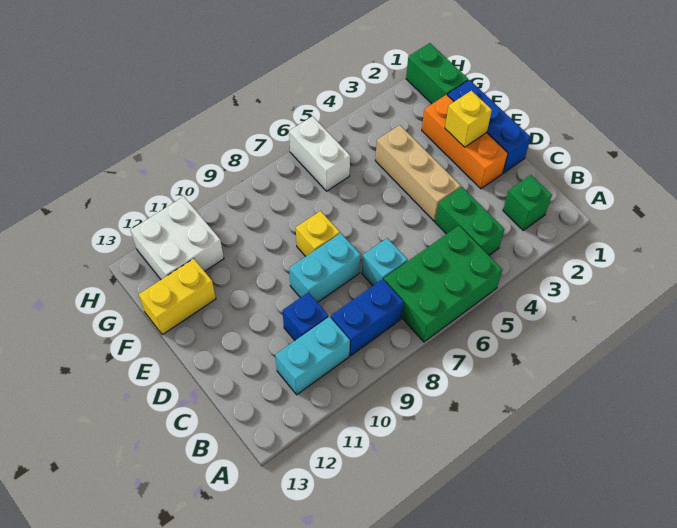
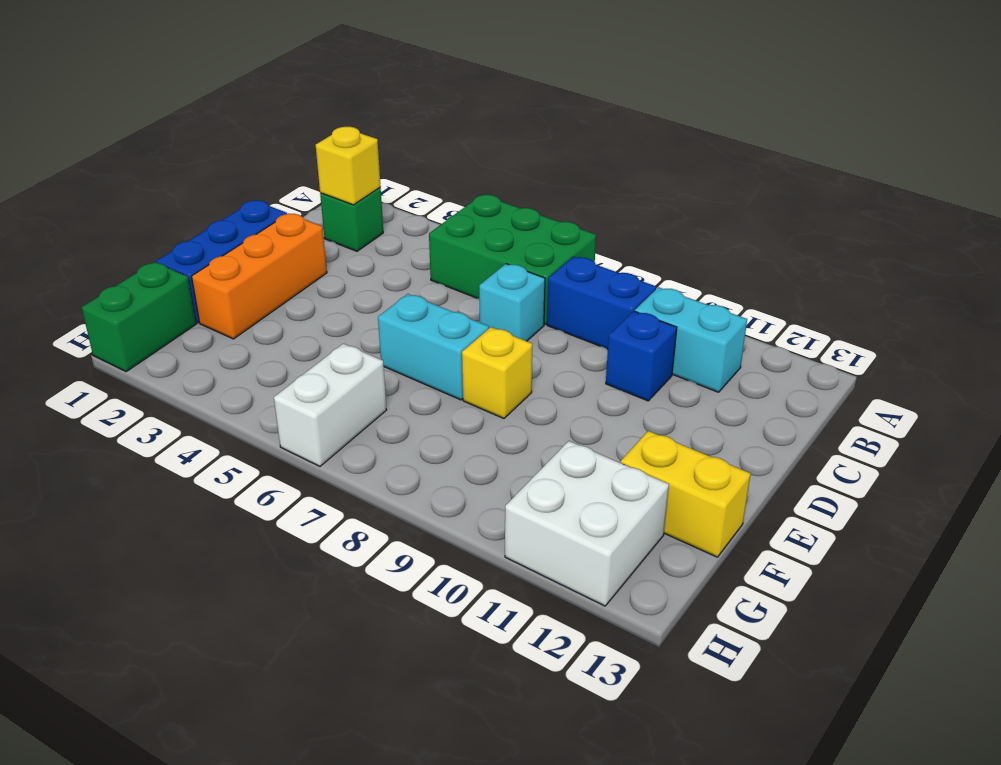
green 1x2 brick [435,187,504,255] -> none
tan 1x3 brick [375,125,461,221] -> none
cyan 1x2 brick [289,233,361,303] -> cyan 1x2 brick moved to [378,294,489,400]
yellow 1x1 brick [445,91,492,147] -> yellow 1x1 brick moved to [316,127,381,205]

